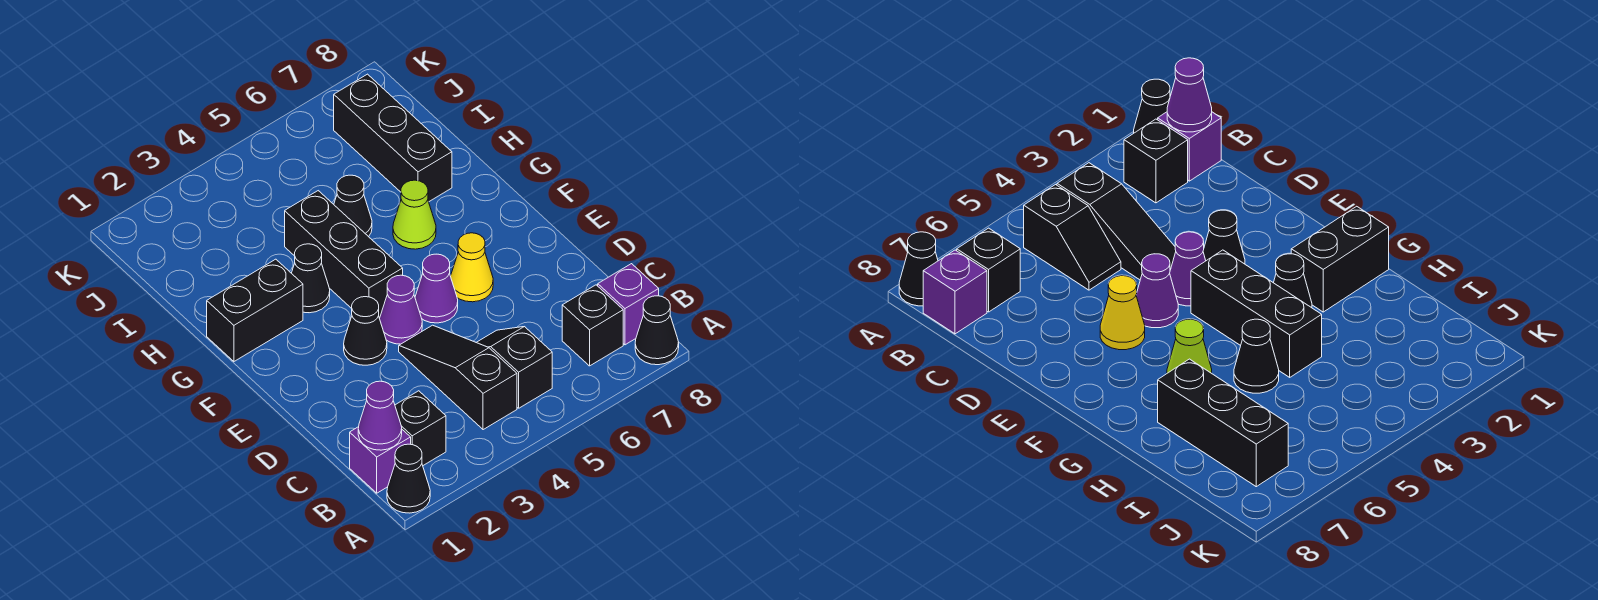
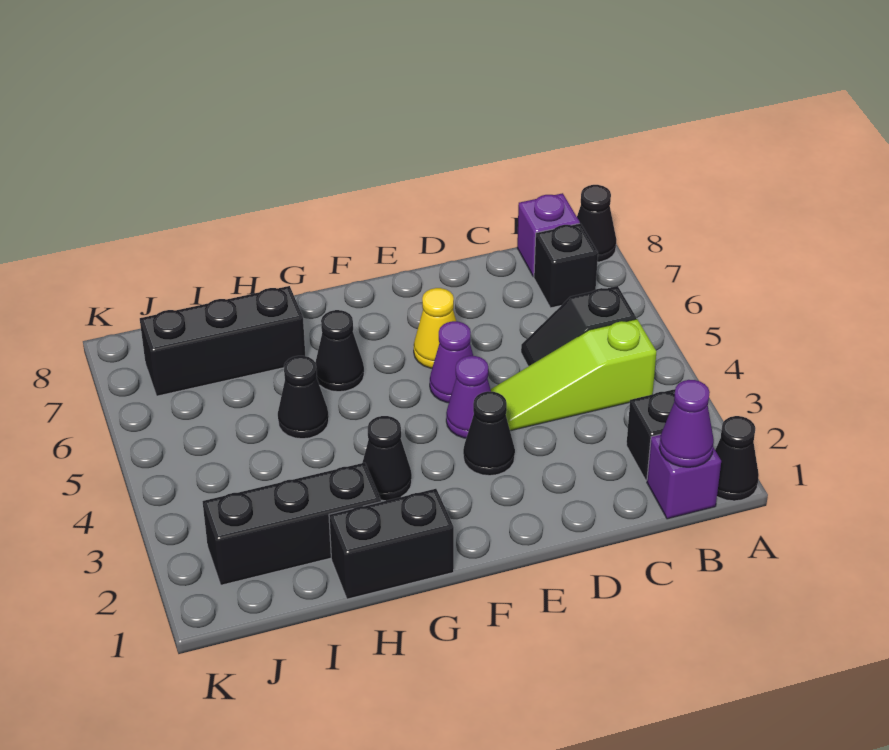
black 1x3 slope [399,325,517,430] -> lime 1x3 slope [491,319,657,431]
black 1x3 brick [285,191,403,318] -> black 1x3 brick moved to [202,463,381,585]
black 1x2 brick [207,259,303,361] -> black 1x2 brick turned to [329,489,454,599]
lime 1x1 cone [393,180,436,249] -> black 1x1 cone [315,310,364,392]

